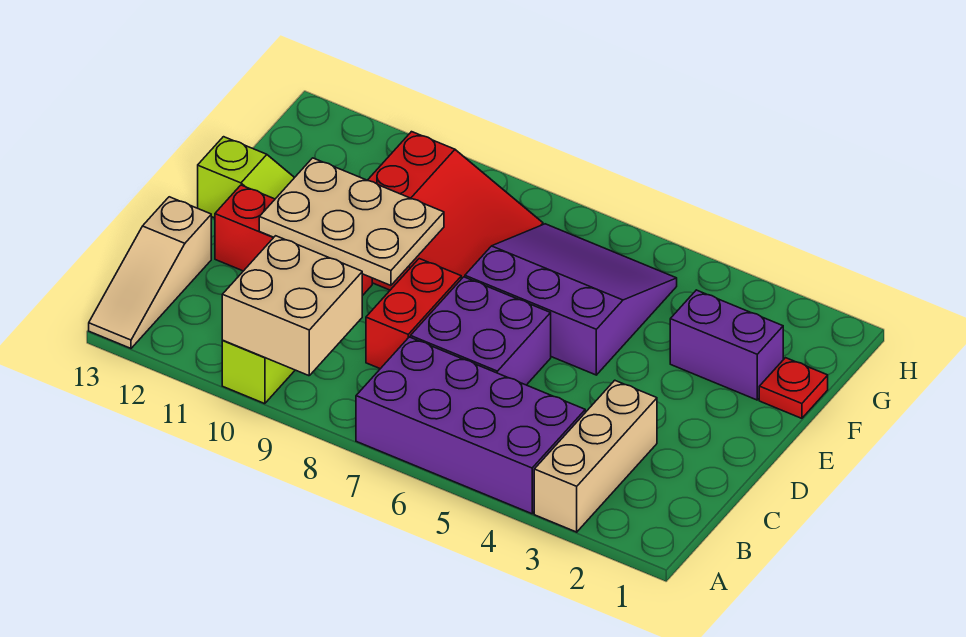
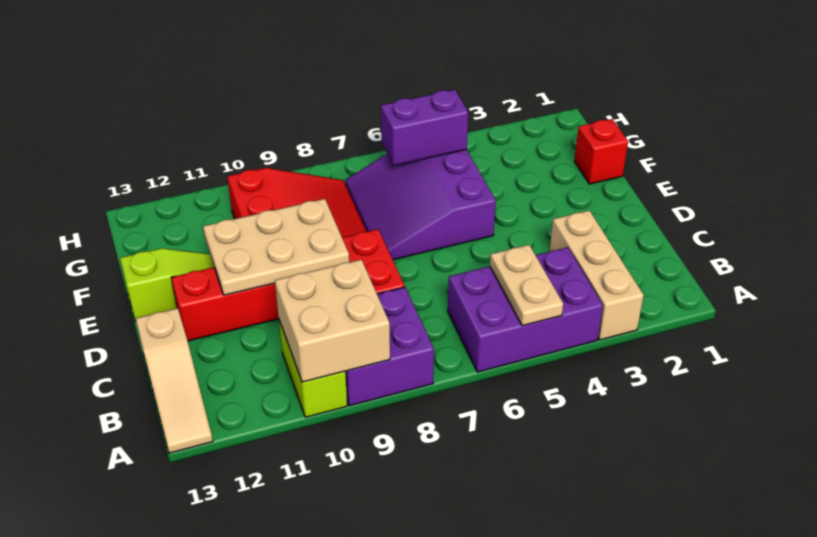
purple 2x4 brick [356,337,585,514] -> purple 2x3 brick [448,247,603,372]
none -> tan 1x2 plate [490,245,563,326]
purple 2x2 brick [411,277,551,385] -> purple 2x2 brick moved to [345,287,434,406]
purple 3x3 slope [465,224,677,375] -> purple 3x3 slope turned to [345,149,496,260]
red 1x1 plate [759,358,828,418] -> red 1x1 brick [574,119,628,184]
purple 1x2 brick [670,290,783,400] -> purple 1x2 brick moved to [381,90,468,165]

